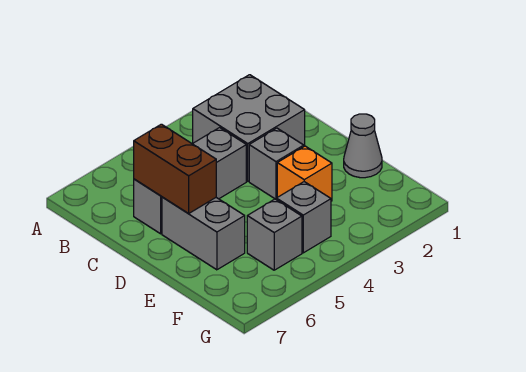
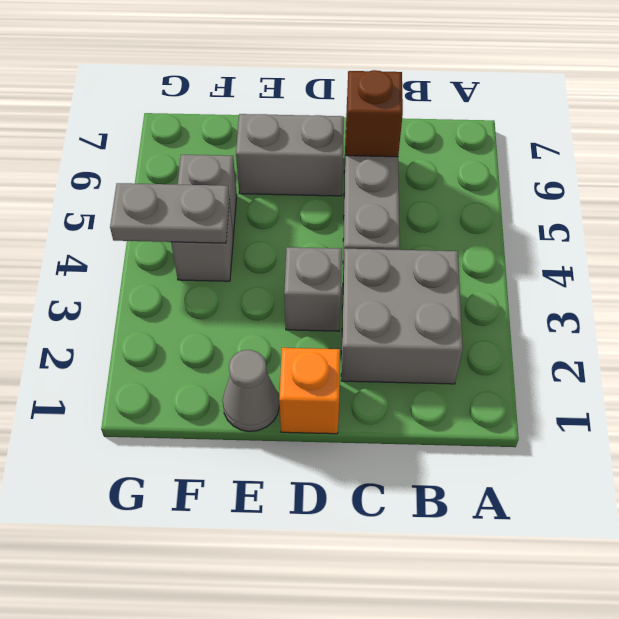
brown 1x2 brick [134,124,216,214] -> brown 1x1 brick [346,70,403,157]
orange 1x1 brick [277,146,332,201] -> orange 1x1 brick moved to [279,348,340,434]
none -> grey 1x2 plate [110,183,230,243]

